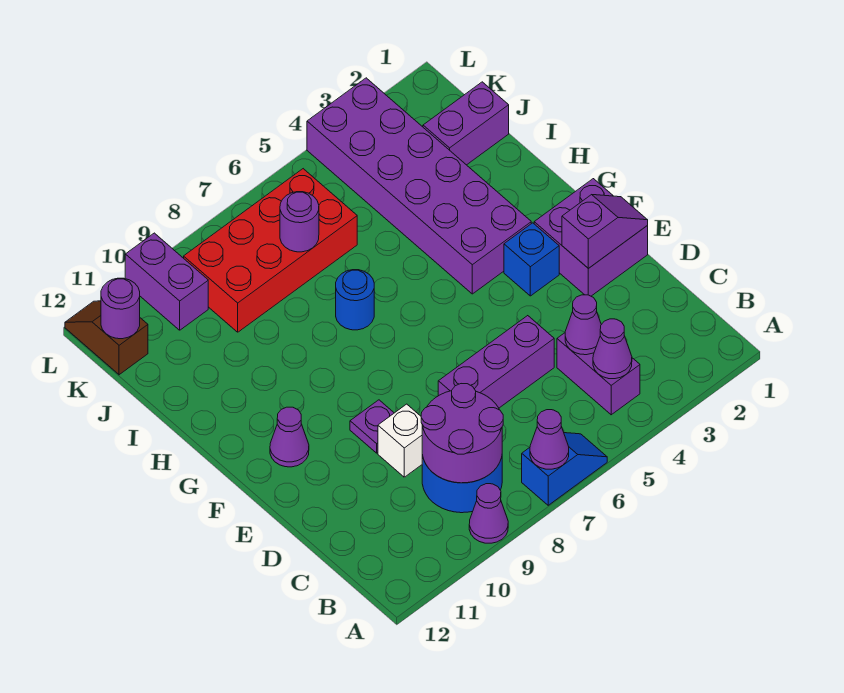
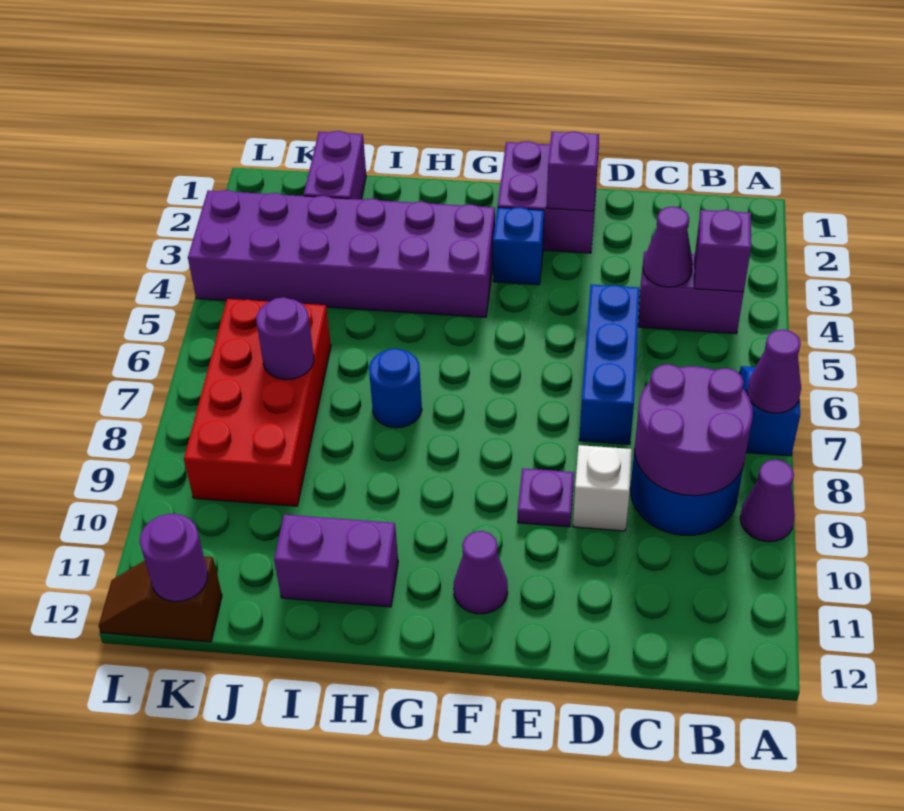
purple 1x1 cone [593,319,632,379] -> purple 1x1 brick [694,210,751,292]
purple 1x3 brick [438,316,554,408] -> blue 1x3 brick [579,284,640,444]
purple 1x2 brick [125,233,208,330] -> purple 1x2 brick moved to [274,515,398,607]

